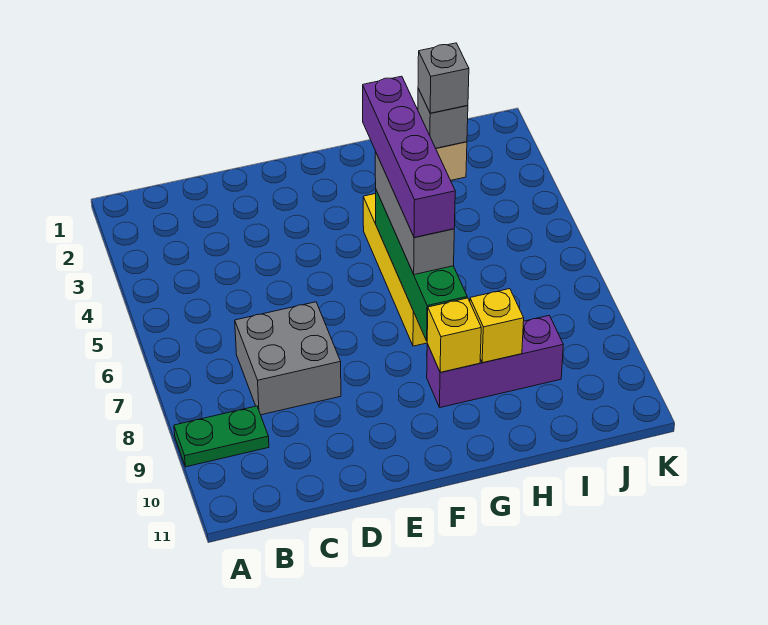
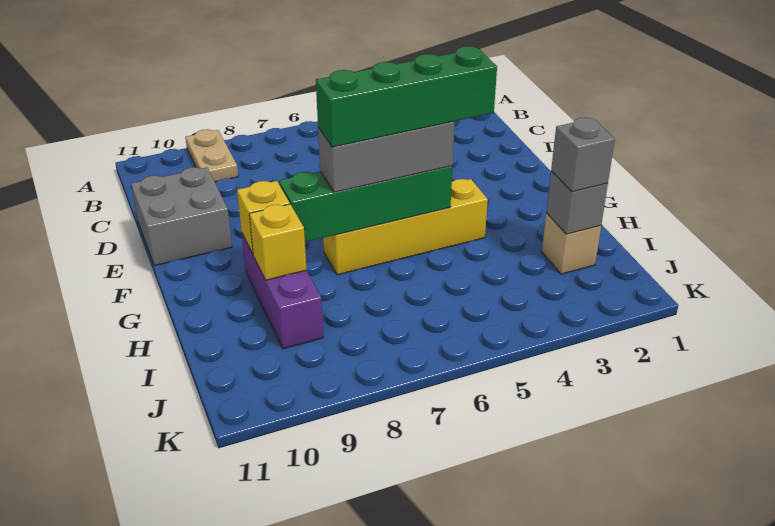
green 1x2 plate [174,406,269,467] -> tan 1x2 plate [186,129,238,182]
grey 2x2 brick [235,302,341,415] -> grey 2x2 brick moved to [131,167,232,266]
purple 1x4 brick [363,76,455,237] -> green 1x4 brick [316,46,497,147]

